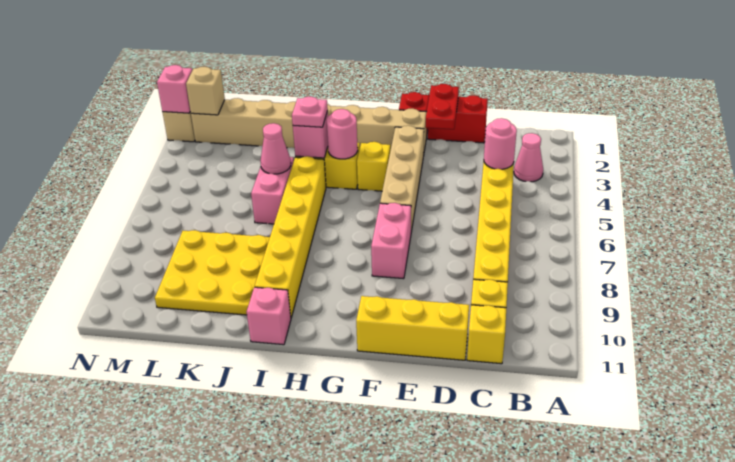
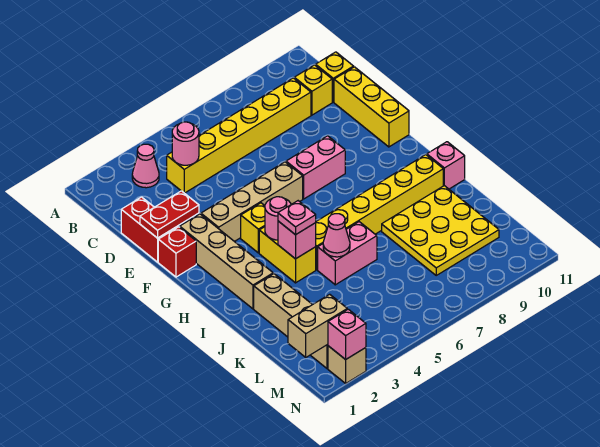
tan 1x1 brick [186,67,225,115] -> tan 1x2 brick [288,294,347,357]

